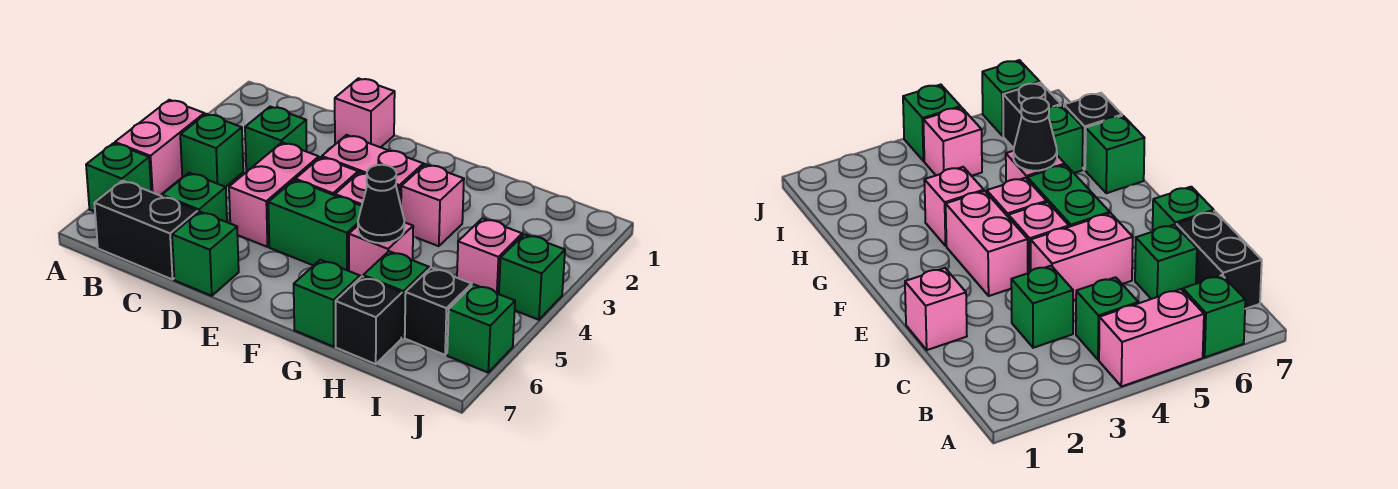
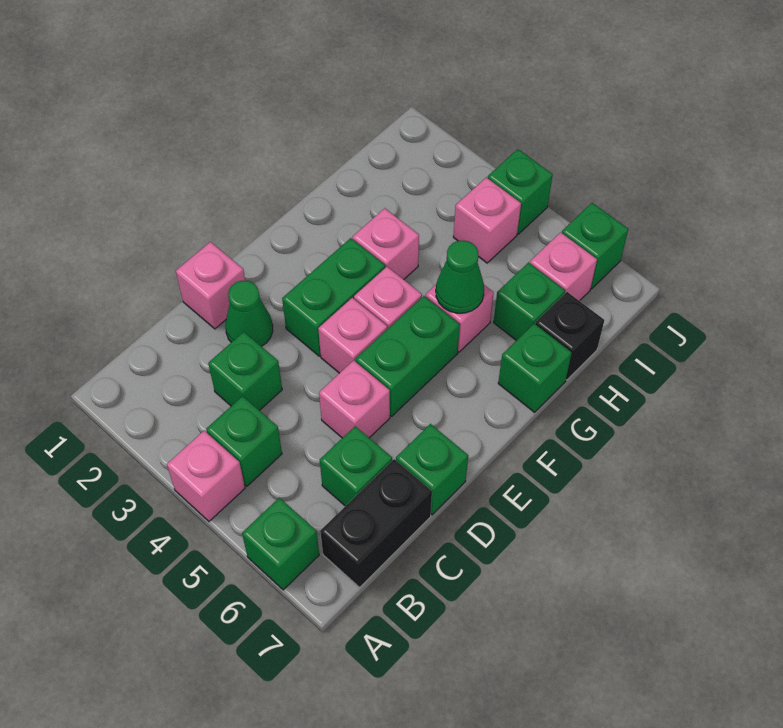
pink 1x2 brick [115,100,204,195] -> pink 1x1 brick [167,431,245,521]
none -> green 1x1 cone [225,281,273,346]
pink 1x2 brick [229,143,319,247] -> pink 1x1 brick [319,360,390,438]
pink 1x2 brick [322,135,423,204] -> green 1x2 brick [282,238,385,356]
black 1x1 cone [358,165,404,243] -> green 1x1 cone [436,240,484,313]
black 1x1 brick [405,268,472,355] -> pink 1x1 brick [530,232,597,301]

